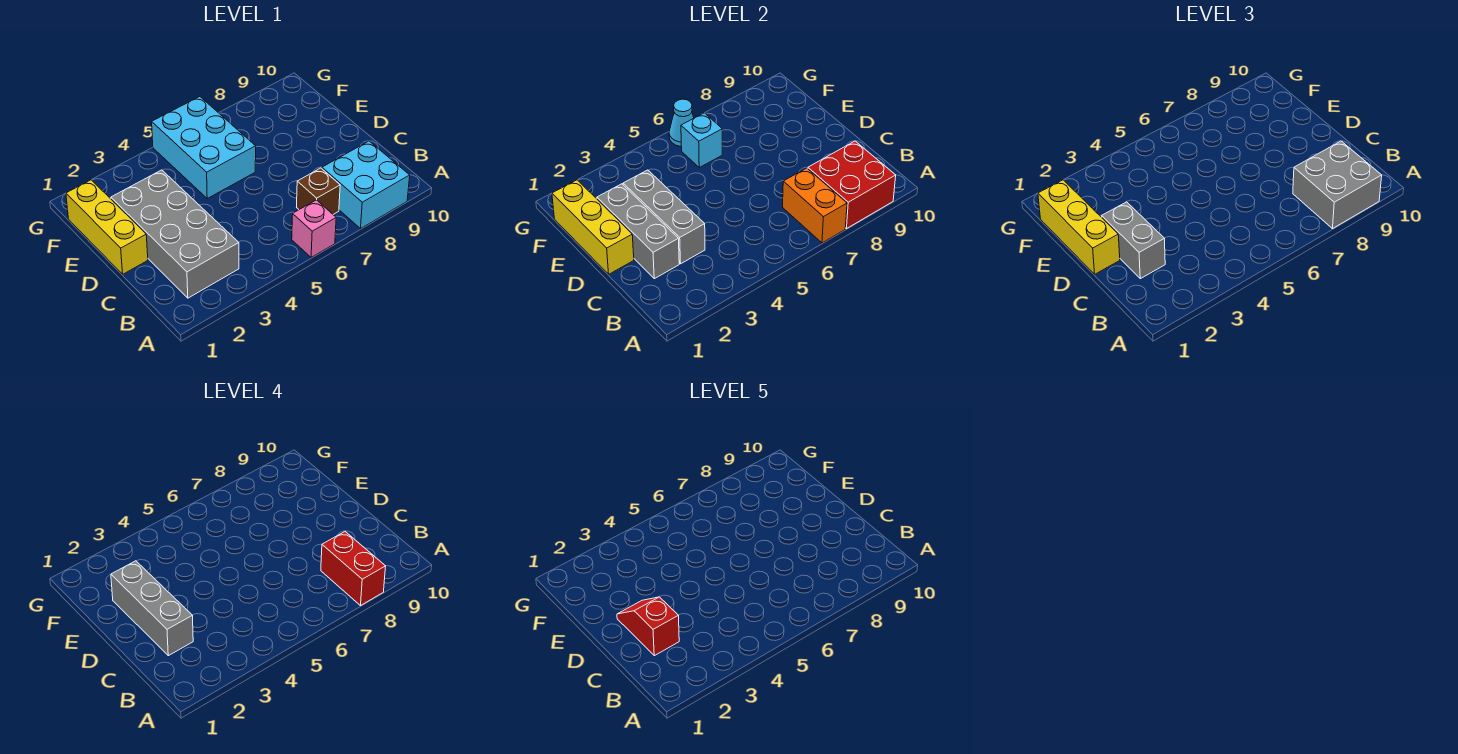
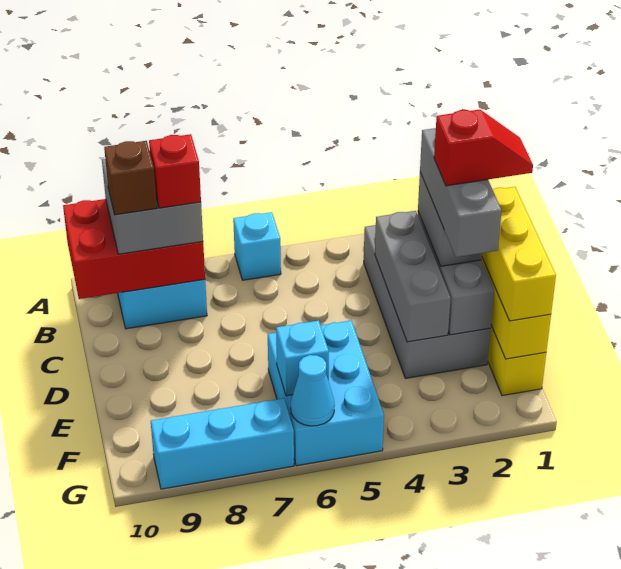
pink 1x1 brick [292,200,336,257] -> cyan 1x1 brick [233,212,281,280]
orange 1x2 brick [783,168,847,243] -> none
red 2x2 brick [808,141,896,229] -> red 2x3 brick [63,199,205,299]
red 1x2 brick [321,532,386,606] -> red 1x1 brick [149,134,201,208]
brown 1x1 brick [297,168,340,214] -> brown 1x1 brick moved to [104,141,157,215]
red 1x2 slope [617,597,679,656] -> red 1x2 slope turned to [434,110,533,186]
none -> cyan 1x3 brick [151,398,294,489]

